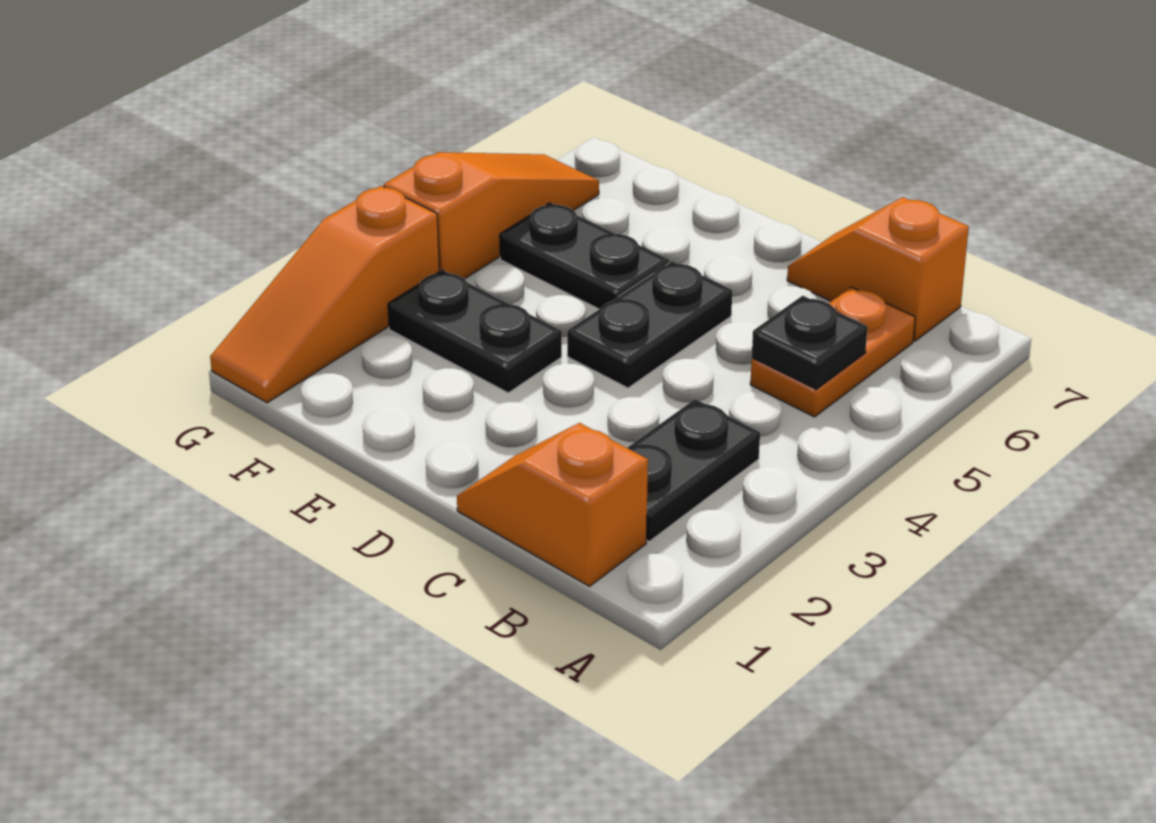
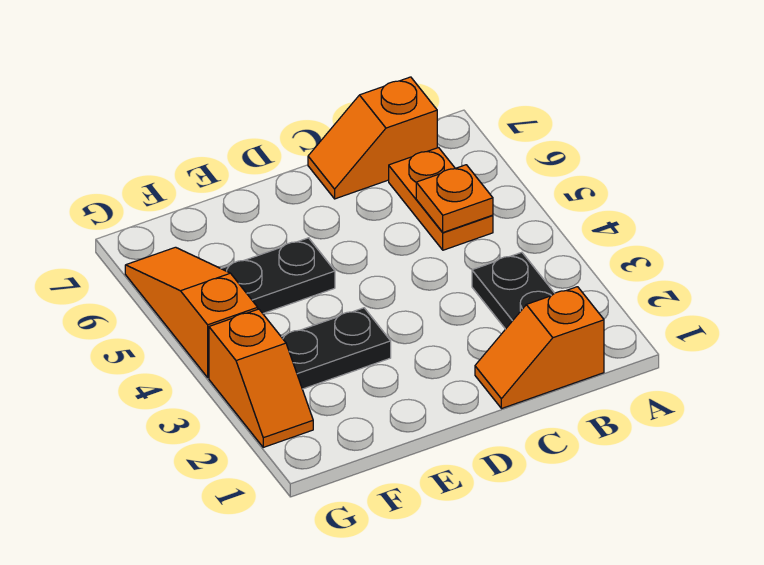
black 1x1 plate [752,296,867,389] -> orange 1x1 plate [416,165,493,232]
black 1x2 plate [567,261,732,388] -> none
orange 1x3 slope [210,186,439,403] -> orange 1x2 slope [209,309,313,447]

